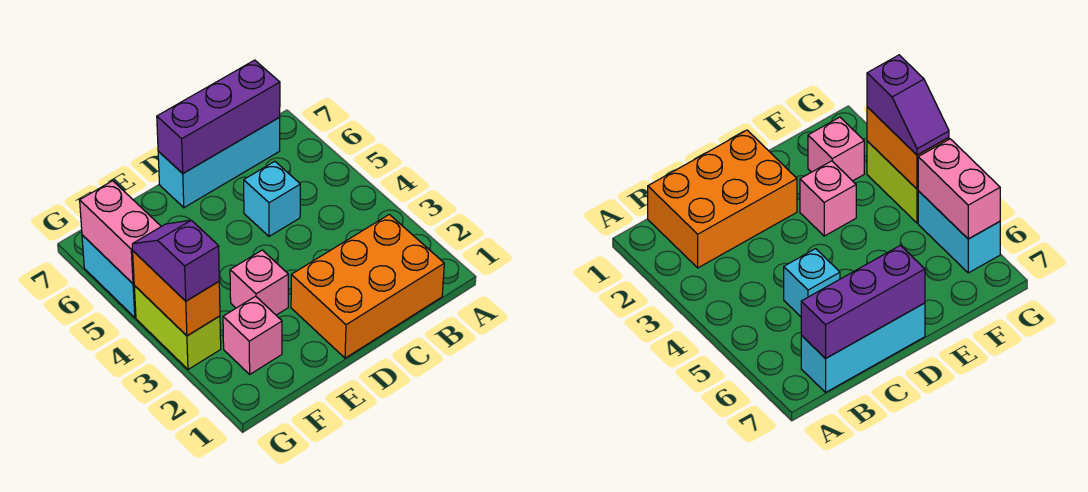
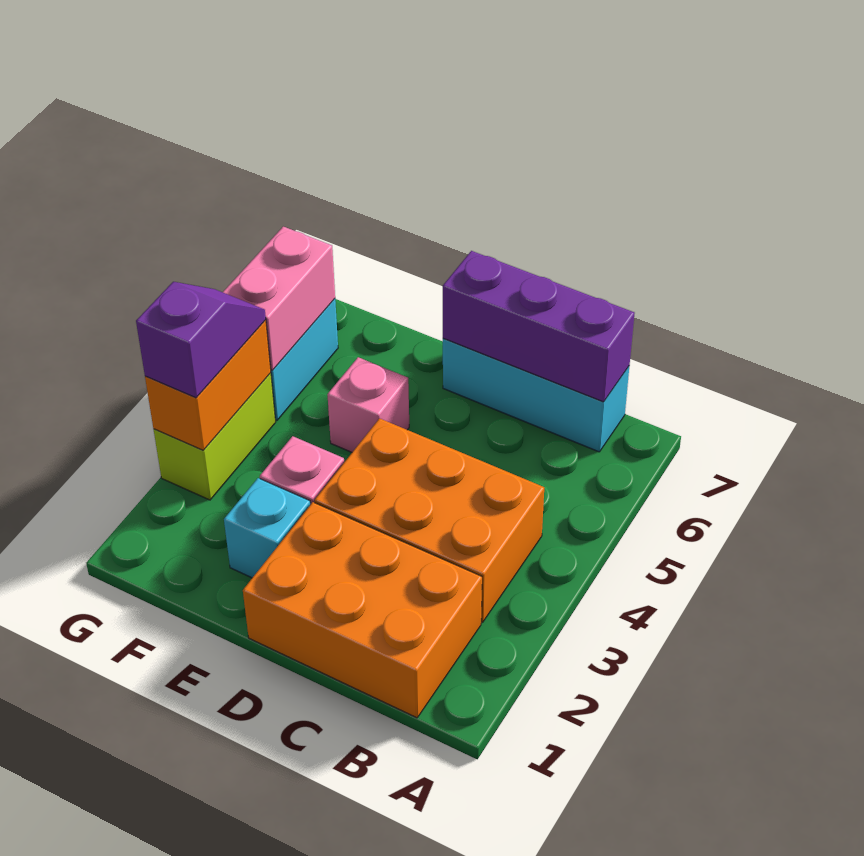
none -> orange 2x3 brick [314,418,544,622]
cyan 1x1 brick [244,161,300,236] -> cyan 1x1 brick moved to [224,478,310,578]
pink 1x1 brick [223,296,282,374] -> pink 1x1 brick moved to [327,357,409,452]

